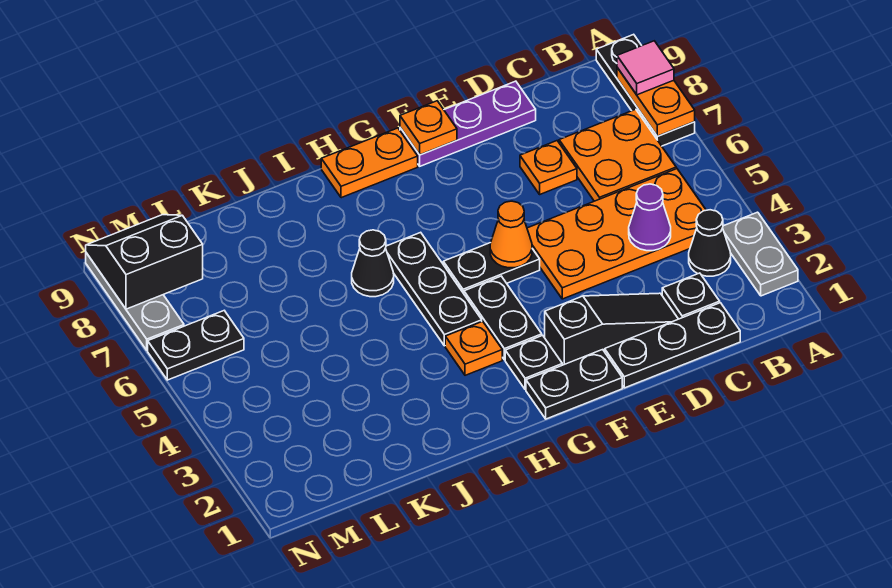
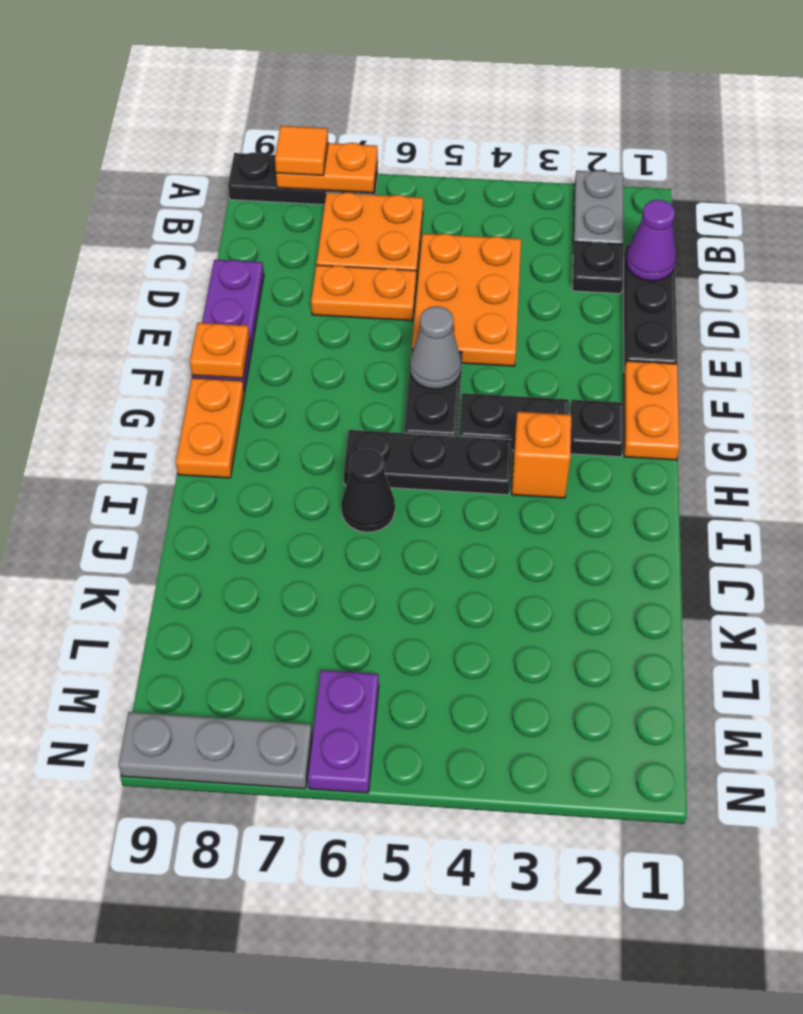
grey 1x2 plate [723,212,798,296] -> grey 1x2 plate turned to [573,170,623,252]
pink 1x1 tile [617,41,674,95] -> orange 1x1 tile [275,126,328,175]
black 1x1 cone [689,210,731,276] -> none
orange 2x4 plate [527,169,706,299] -> orange 2x3 plate [412,234,521,366]
purple 1x1 cone [629,184,671,251] -> purple 1x1 cone moved to [626,200,676,281]
black 1x3 slope [545,293,678,365] -> none
orange 1x1 plate [520,141,577,194] -> orange 1x2 plate [311,265,416,321]
black 1x2 plate [526,350,622,419] -> orange 1x2 plate [624,361,680,460]
orange 1x1 cone [490,201,532,268] -> grey 1x1 cone [410,306,461,389]
orange 1x1 plate [445,321,502,375] -> orange 1x1 brick [512,412,571,498]
black 1x2 plate [148,311,244,380] -> purple 1x2 plate [308,670,379,793]
black 2x2 slope [86,215,203,309] -> none

